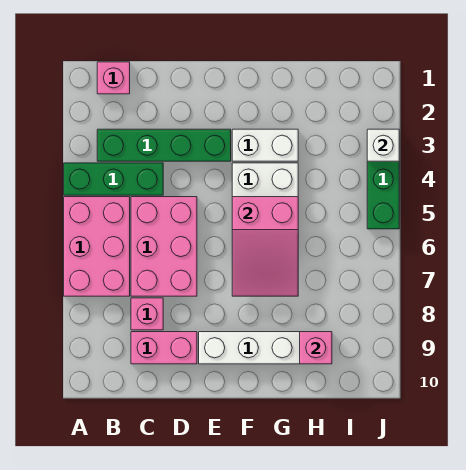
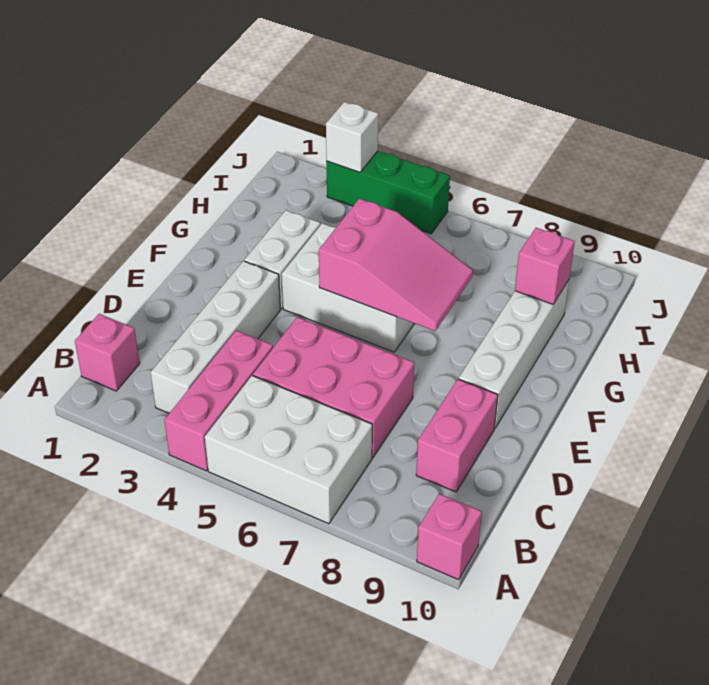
green 1x3 brick [64,163,163,195] -> pink 1x3 brick [164,331,273,471]
pink 2x3 brick [64,197,130,296] -> white 2x3 brick [205,376,372,524]
green 1x4 brick [97,129,231,161] -> white 1x4 brick [151,261,280,413]
pink 1x1 brick [131,298,163,330] -> pink 1x1 brick moved to [417,494,482,580]

